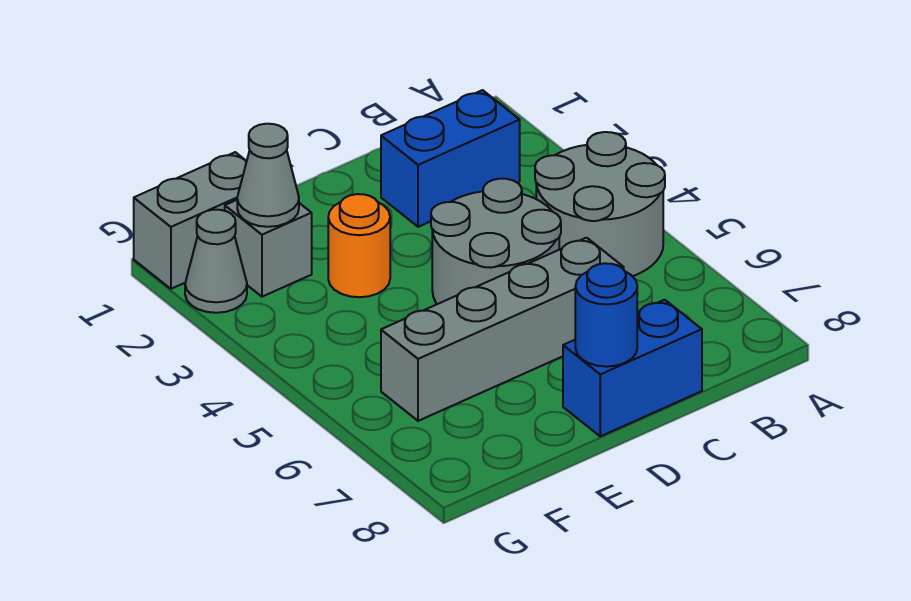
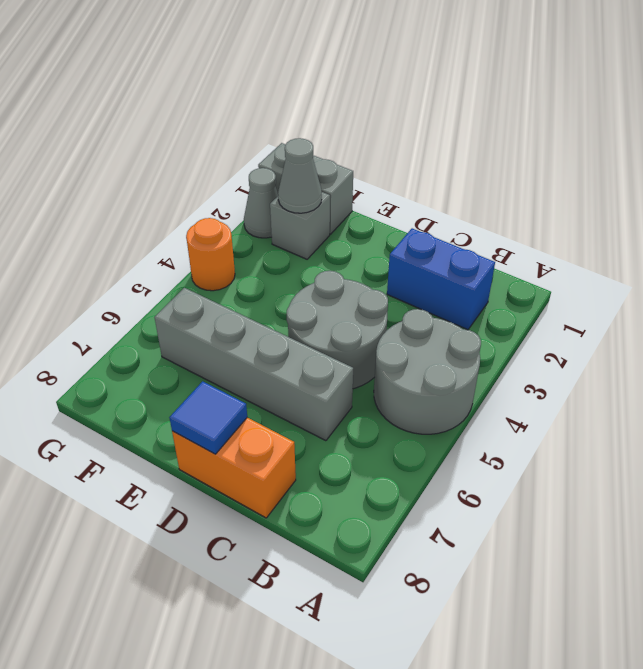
blue 1x2 brick [563,300,702,436] -> orange 1x2 brick [172,418,296,518]
blue 1x1 round brick [575,263,637,367] -> blue 1x1 tile [169,381,247,454]
orange 1x1 round brick [328,194,390,297] -> orange 1x1 round brick moved to [186,218,235,291]

